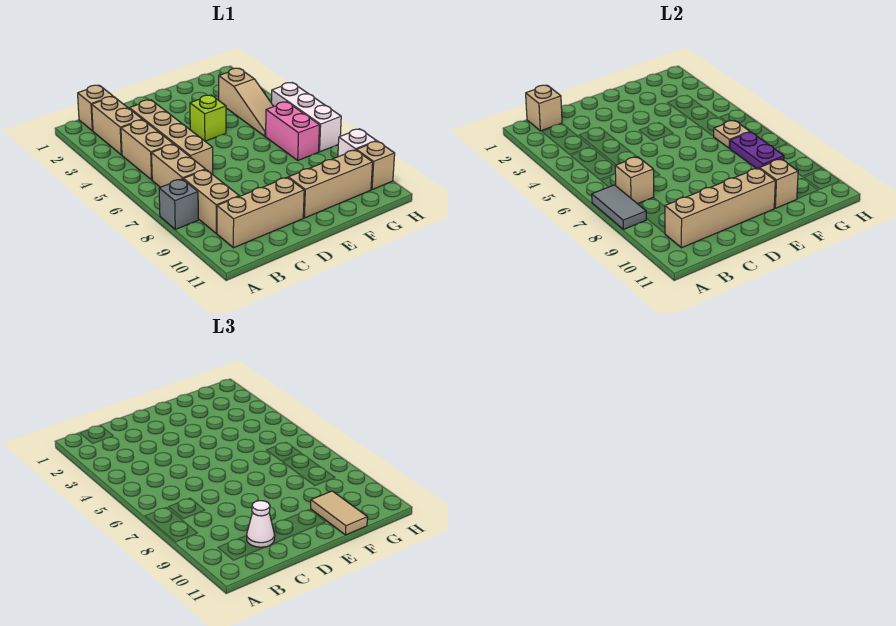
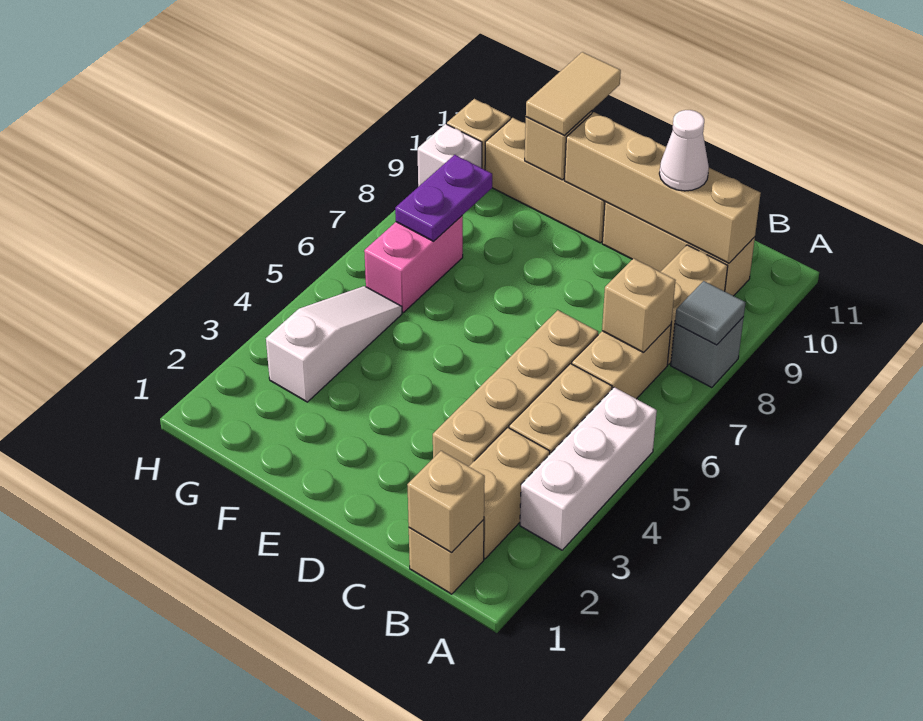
grey 1x2 tile [592,185,646,229] -> grey 1x1 tile [675,281,746,345]
lime 1x1 brick [190,95,226,141] -> none
tan 1x3 slope [219,68,274,136] -> white 1x3 slope [266,286,402,402]
tan 1x1 plate [714,120,750,148] -> none
white 1x3 brick [271,83,341,152] -> white 1x3 brick moved to [520,387,657,550]

